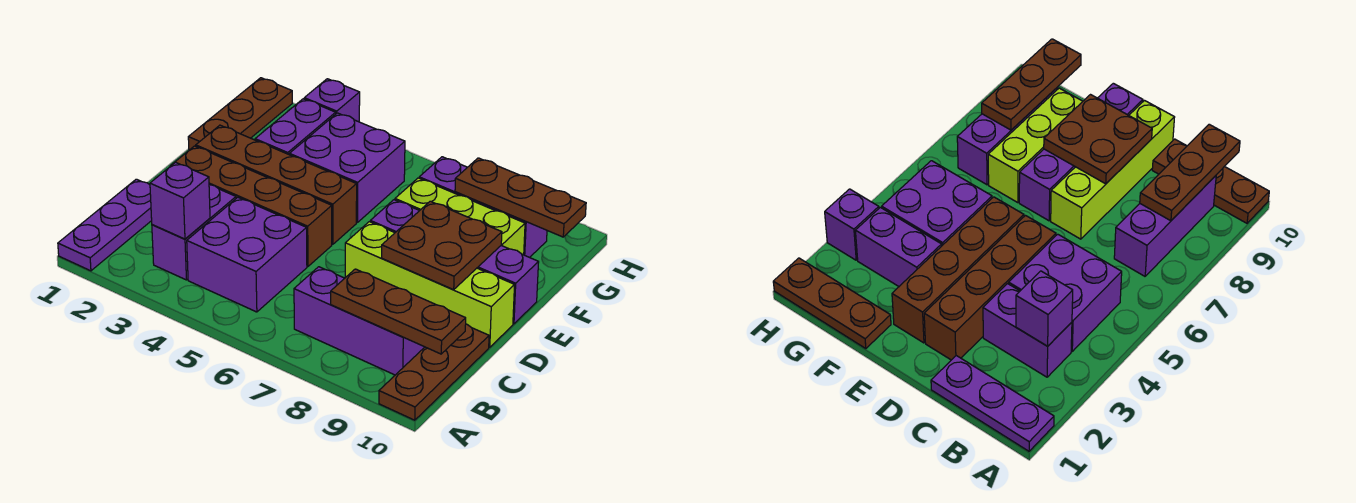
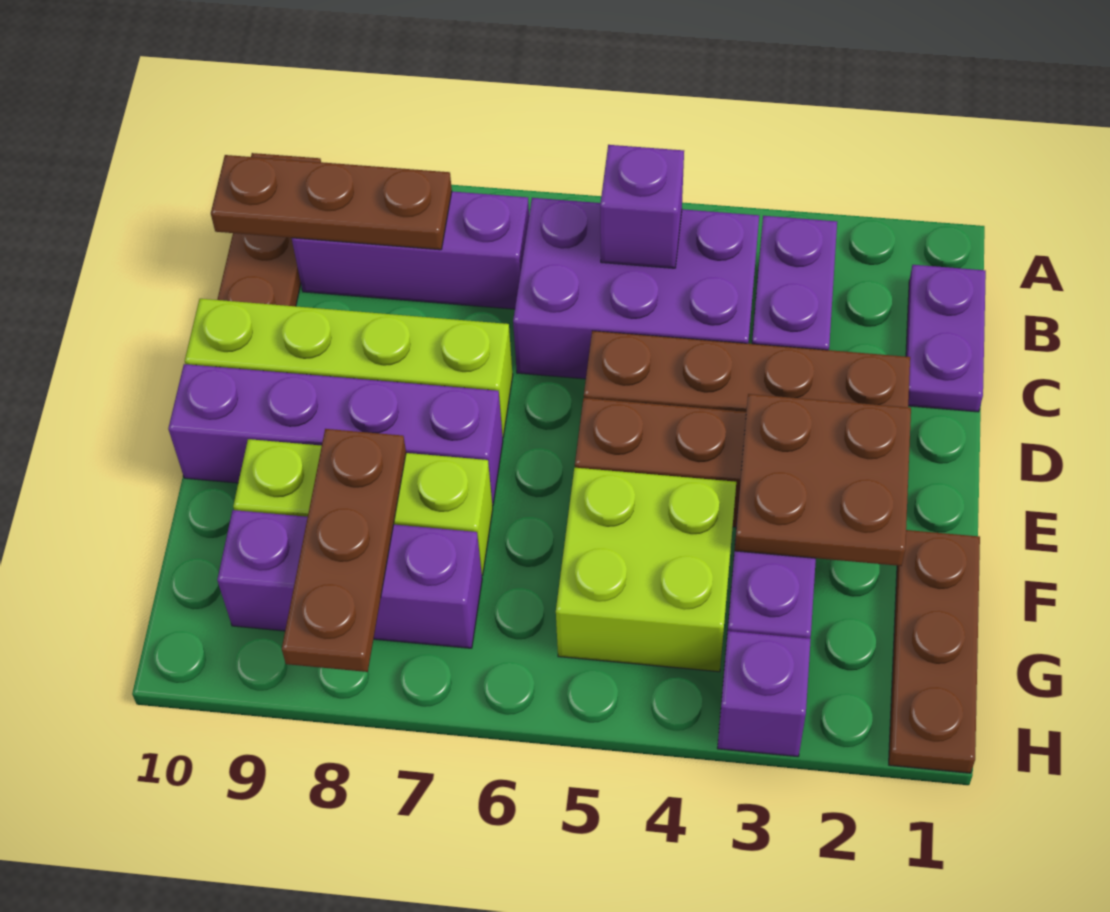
purple 1x3 plate [58,179,152,271] -> purple 1x2 plate [906,265,986,412]
purple 1x1 brick [150,162,210,239] -> purple 1x1 brick moved to [600,145,684,268]
purple 2x2 brick [187,197,307,312] -> purple 2x3 brick [513,198,759,379]
brown 2x2 plate [382,201,502,290] -> brown 2x2 plate moved to [735,394,911,566]
purple 2x2 brick [290,113,405,223] -> lime 2x2 brick [556,468,736,672]
brown 1x3 plate [455,158,586,237] -> brown 1x3 plate turned to [282,429,406,672]

